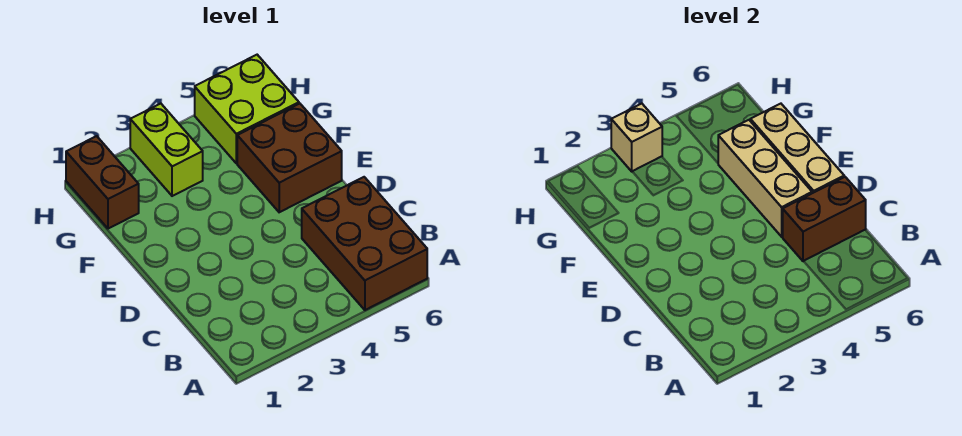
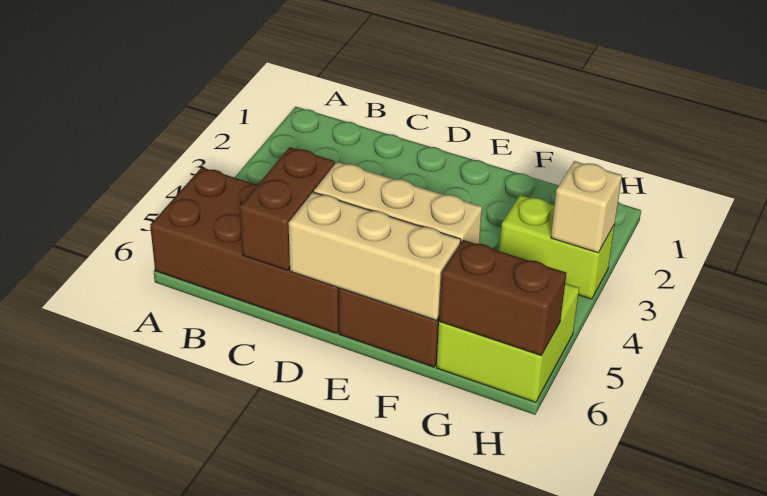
brown 2x3 brick [302,177,427,310] -> brown 2x4 brick [150,167,339,333]
brown 1x2 brick [66,136,139,229] -> brown 1x2 brick moved to [439,240,566,355]

